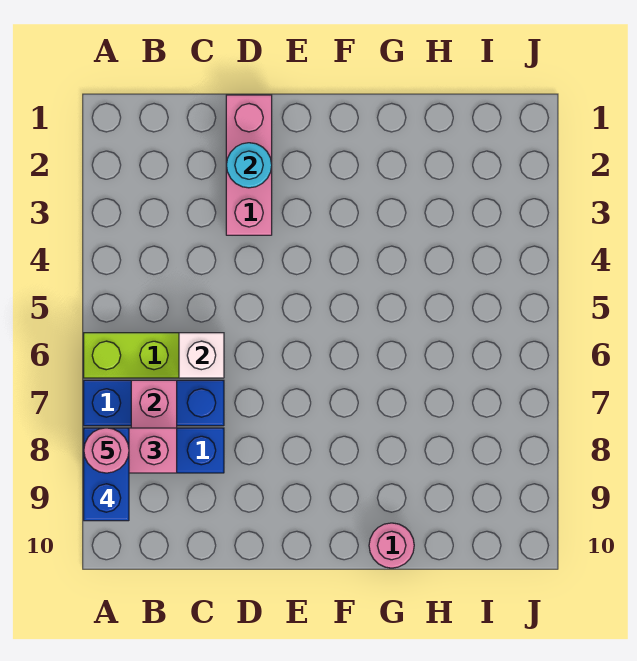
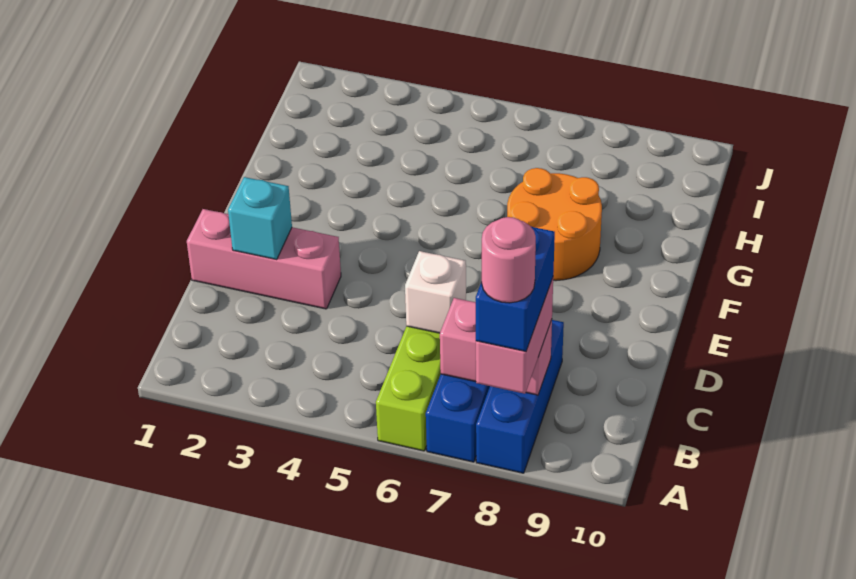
blue 1x2 brick [84,428,129,521] -> blue 1x2 brick turned to [476,227,555,351]
cyan 1x1 round brick [226,143,272,188] -> cyan 1x1 brick [228,177,292,260]
none -> orange 2x2 round brick [507,168,602,281]
pink 1x1 round brick [369,523,414,568] -> none

